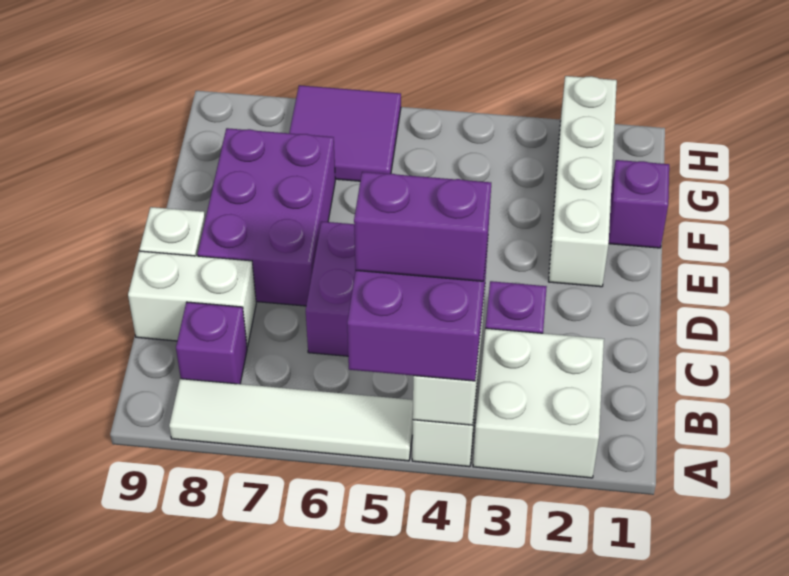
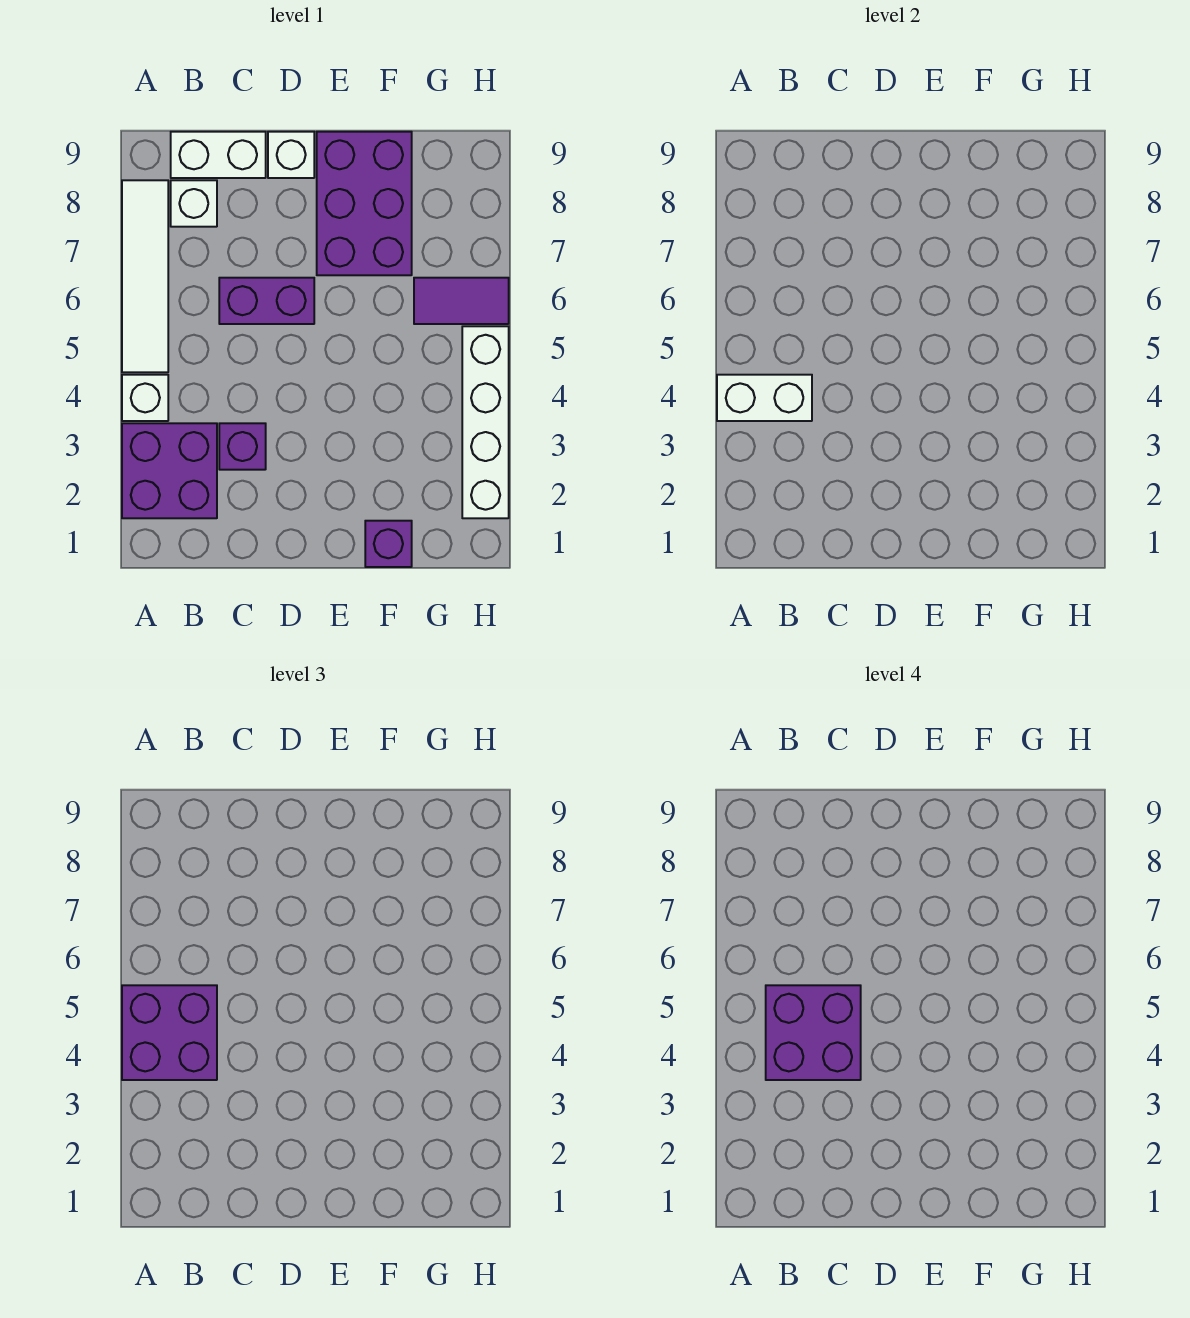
white 2x2 brick [473,328,604,478] -> purple 2x2 brick [122,423,217,518]
purple 1x2 brick [354,172,491,281] -> purple 2x2 brick [766,985,861,1080]
purple 1x1 brick [176,302,247,384] -> white 1x1 brick [171,180,217,227]
white 1x2 brick [128,251,256,347] -> white 1x2 brick turned to [171,132,266,178]
purple 2x3 brick [197,128,335,306] -> purple 2x3 brick turned to [317,132,412,275]
white 1x4 brick [549,76,617,287] -> white 1x4 brick turned to [462,326,509,518]
purple 2x2 tile [289,85,401,181] -> purple 1x2 tile [414,278,509,324]

